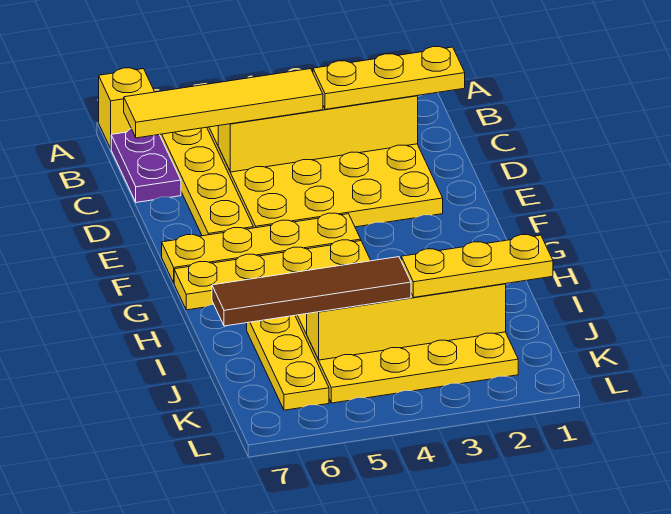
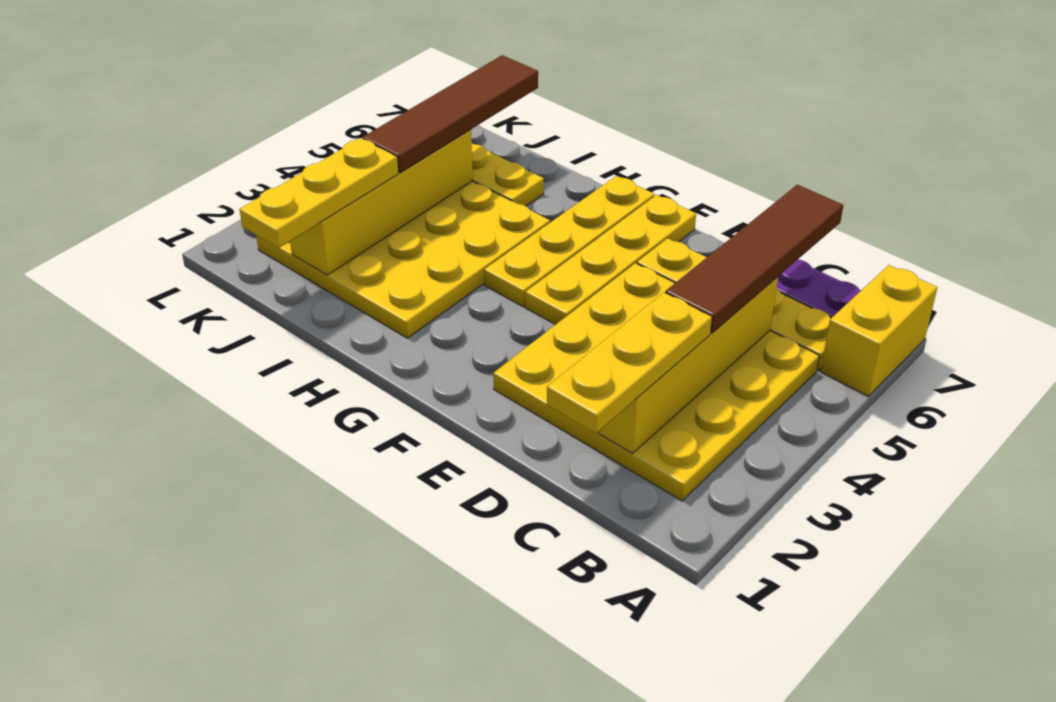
yellow 1x1 brick [99,68,154,148] -> yellow 1x2 brick [820,265,937,396]
yellow 1x4 tile [124,69,323,138] -> brown 1x4 tile [665,185,843,334]

